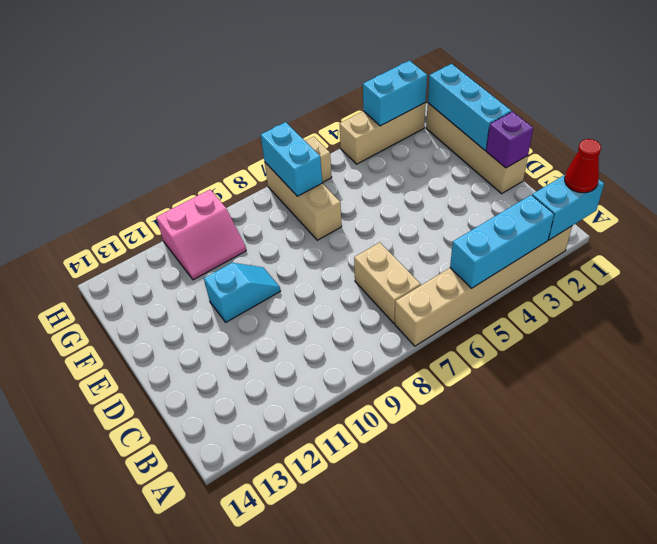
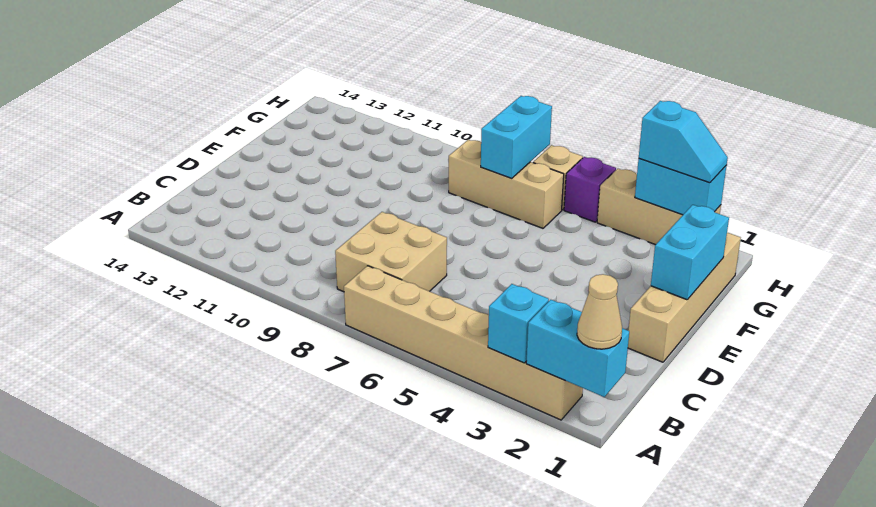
red 1x1 cone [565,139,601,193] -> tan 1x1 cone [577,274,622,349]
cyan 1x3 brick [450,195,554,288] -> cyan 1x1 brick [488,284,549,363]
tan 1x2 brick [354,242,421,323] -> tan 2x2 brick [335,212,447,292]
purple 1x1 brick [486,112,533,168] -> purple 1x1 brick moved to [564,157,616,222]
cyan 1x3 brick [428,64,511,150] -> cyan 1x2 brick [651,205,729,300]
cyan 1x2 slope [204,263,280,322] -> cyan 1x2 slope moved to [639,101,728,183]
tan 1x3 brick [265,163,342,240] -> tan 1x3 brick turned to [449,140,564,228]
pink 2x2 slope [156,190,246,280] -> none

